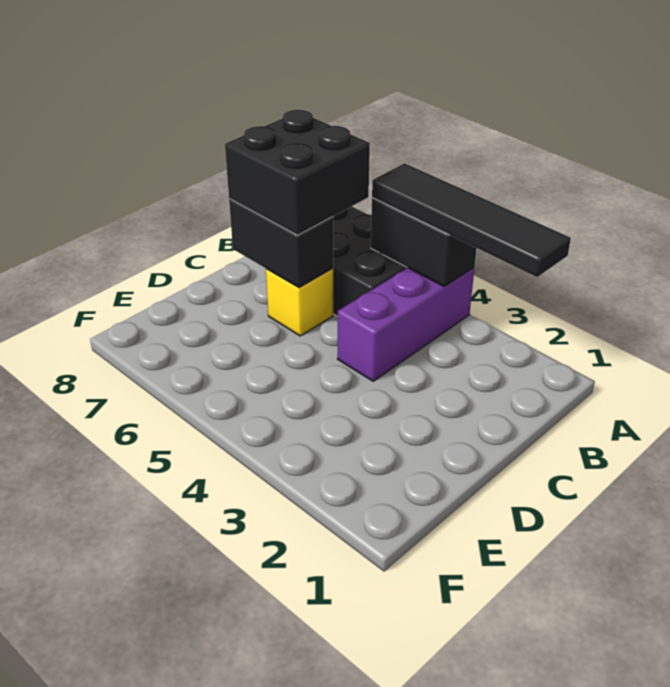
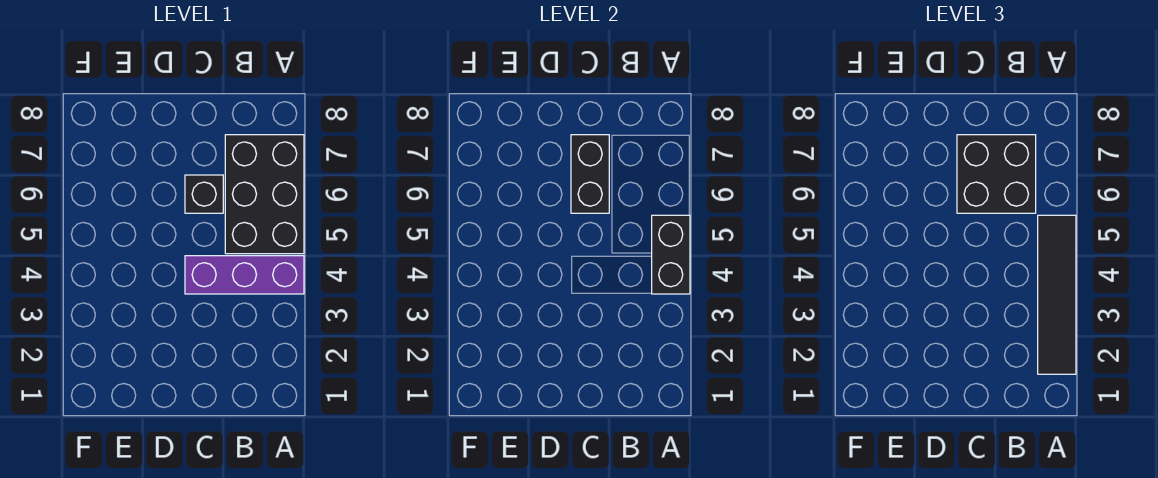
yellow 1x1 brick [266,268,333,336] -> black 1x1 brick [185,175,223,213]

